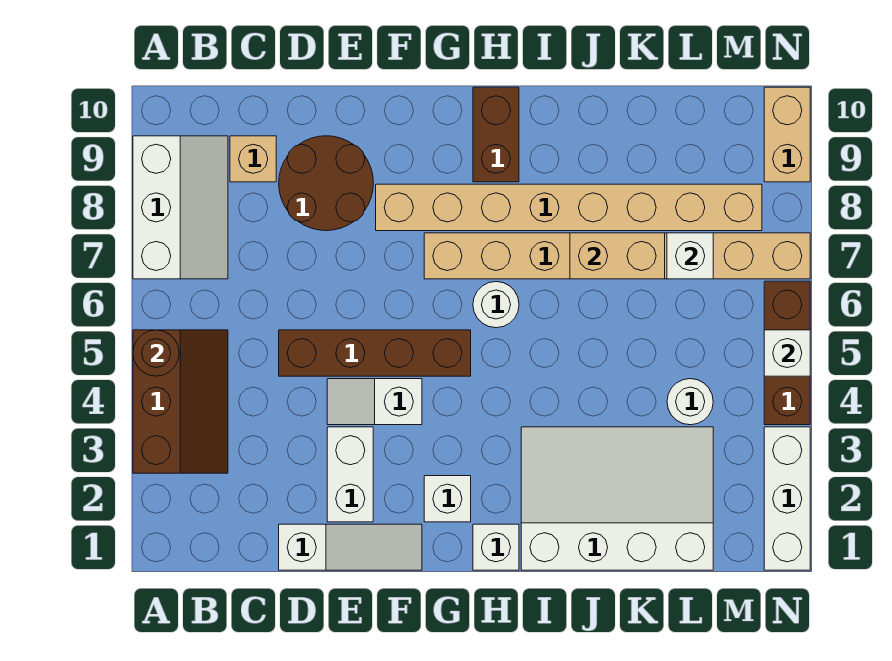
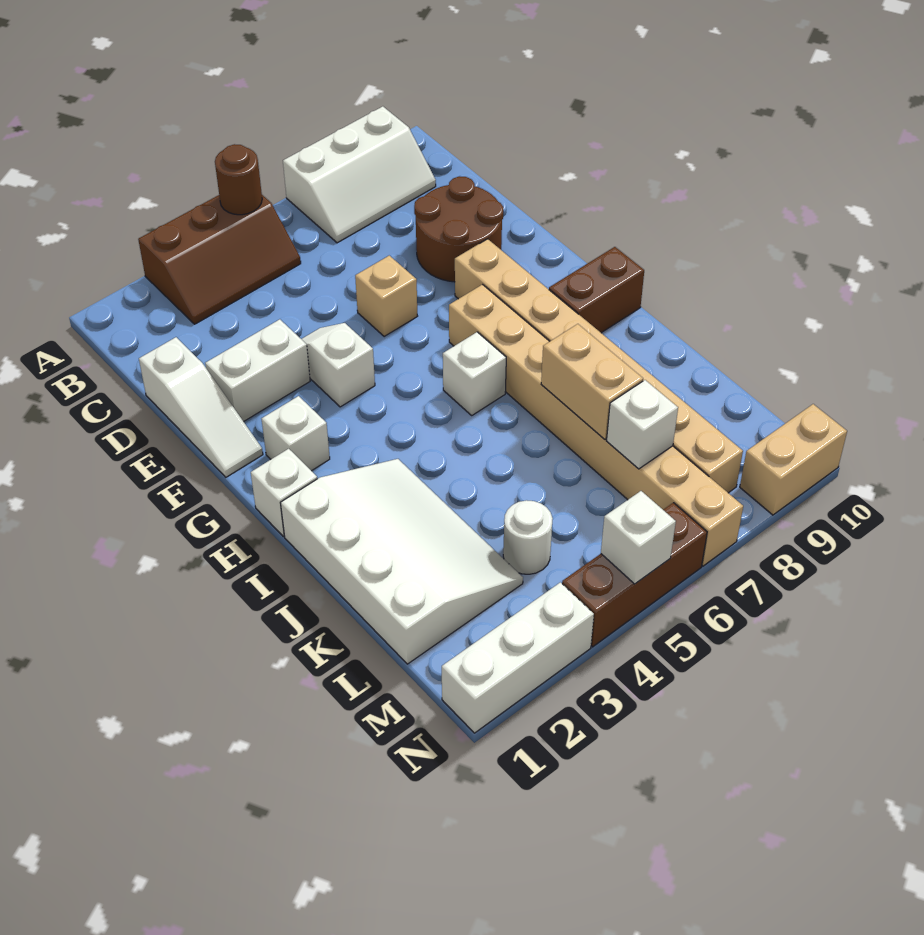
tan 1x1 brick [230,136,276,182] -> tan 1x1 brick moved to [355,256,417,337]
brown 1x4 brick [279,330,471,376] -> none
white 1x1 round brick [473,282,519,328] -> white 1x1 brick [443,332,506,415]

